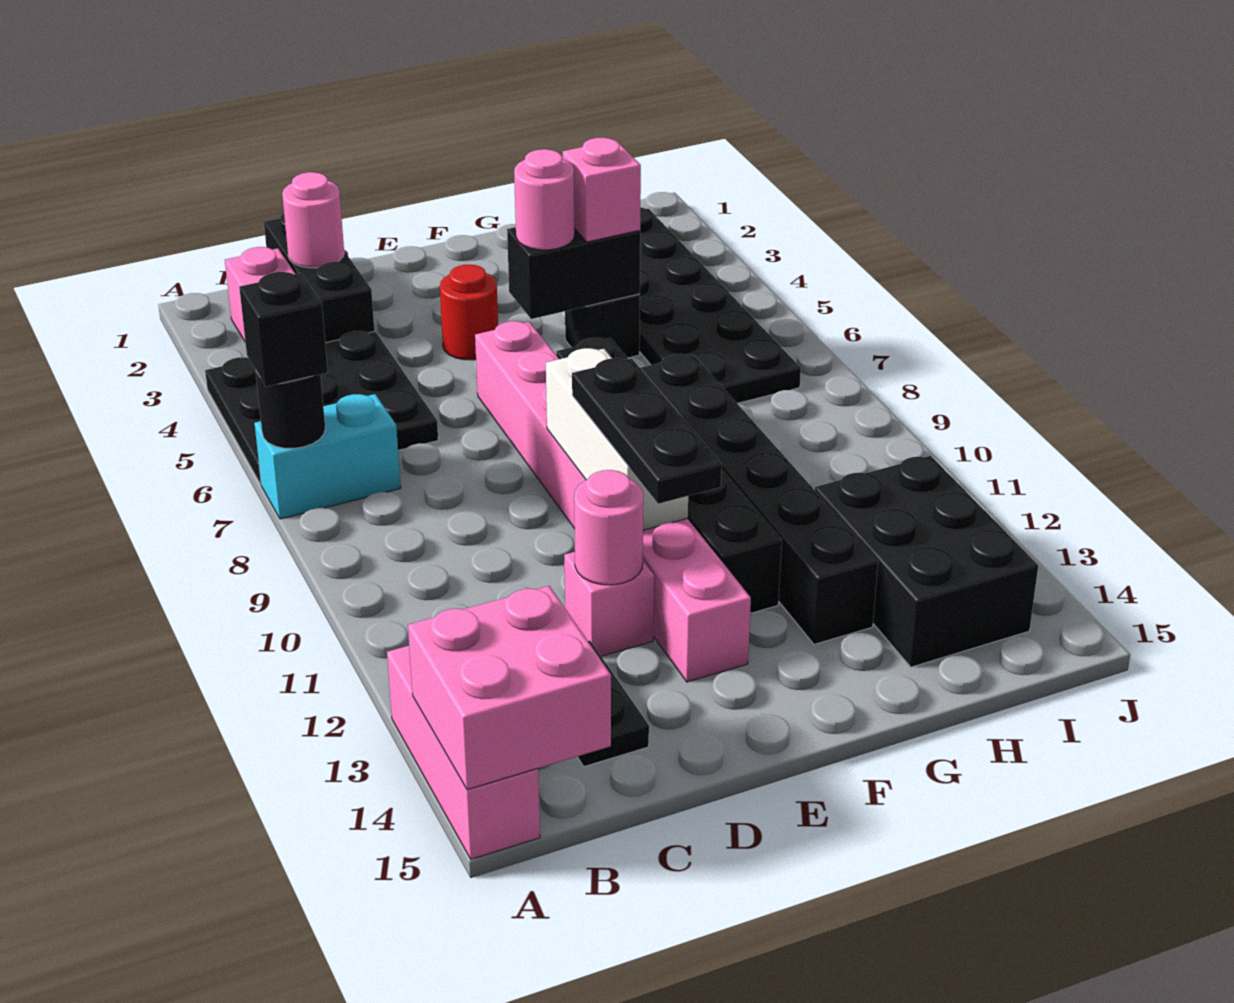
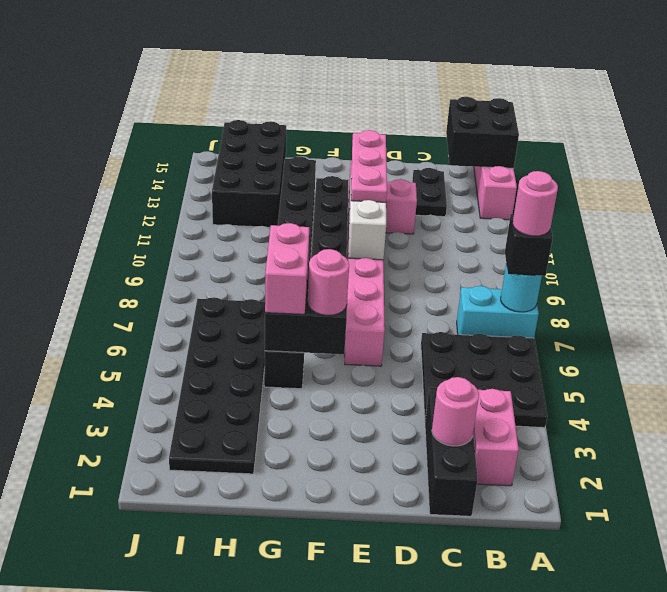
black 1x1 round brick [255,370,325,448] -> cyan 1x1 round brick [501,264,542,312]
pink 2x2 brick [408,586,611,790] -> black 2x2 brick [446,97,519,168]
pink 1x1 round brick [574,470,643,585] -> pink 1x1 round brick moved to [513,171,558,236]
red 1x1 round brick [440,264,498,360] -> none
black 1x3 plate [572,358,722,504] -> pink 1x3 plate [351,130,387,202]
pink 1x1 brick [563,138,641,242] -> pink 1x2 brick [265,223,309,314]
black 2x3 brick [815,456,1038,667] -> black 2x4 brick [212,120,286,227]

